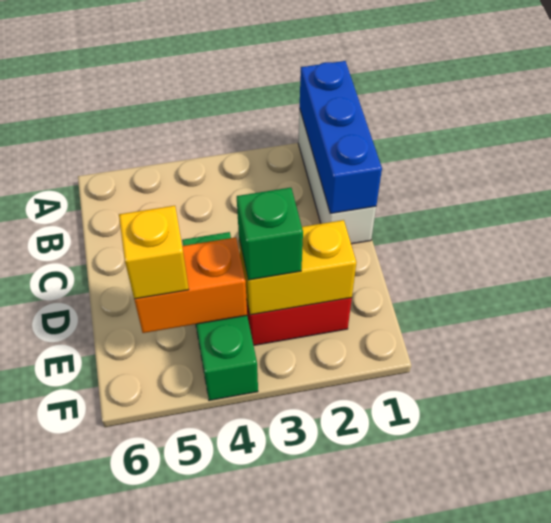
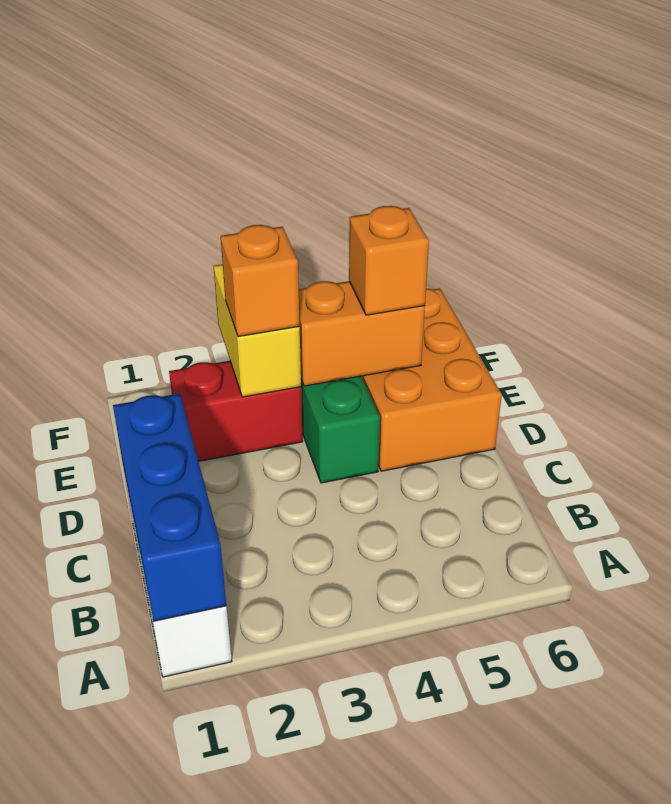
none -> orange 2x3 brick [362,288,502,471]
yellow 1x2 brick [239,220,356,315] -> yellow 1x2 brick turned to [214,264,301,397]
green 1x1 brick [237,188,303,280] -> orange 1x1 brick [221,225,300,337]
yellow 1x1 brick [119,206,189,299] -> orange 1x1 brick [349,206,429,315]

